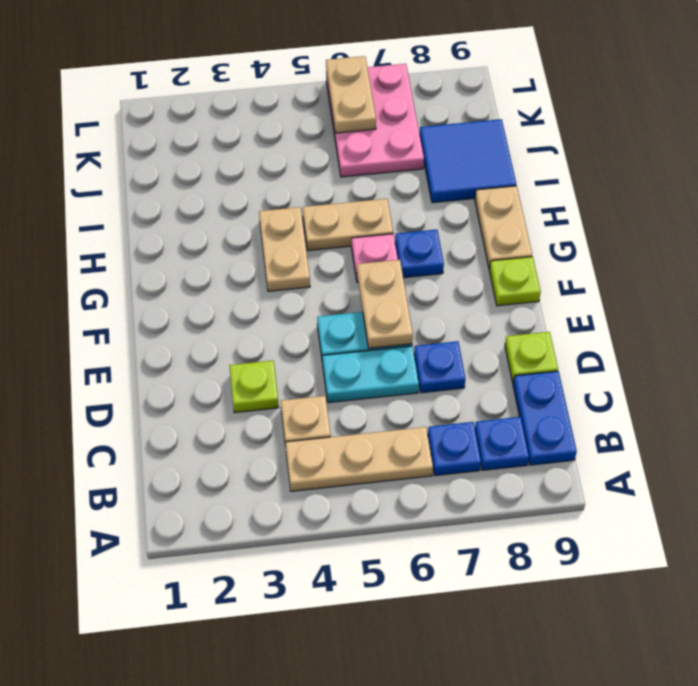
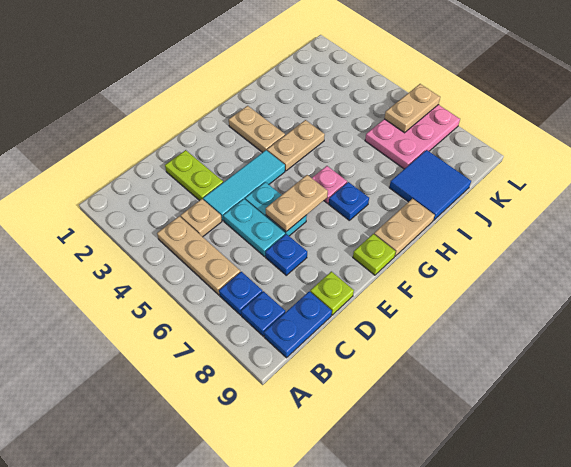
lime 1x1 plate [229,361,279,413] -> lime 1x2 plate [165,150,223,201]
none -> cyan 1x3 tile [203,150,285,221]
tan 1x2 plate [303,199,393,251] -> tan 1x2 plate moved to [229,106,285,153]

